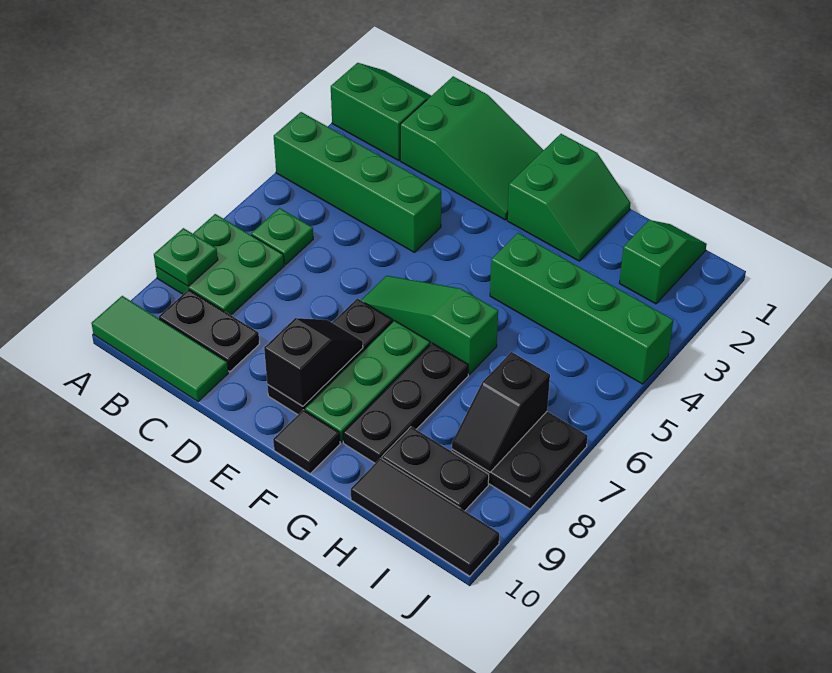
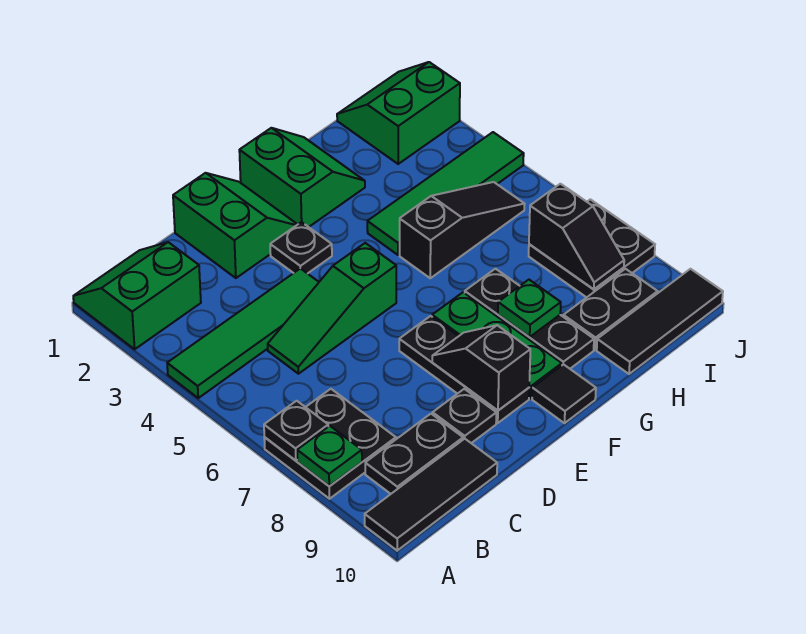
green 1x4 brick [274,112,441,252] -> green 1x4 tile [167,268,319,398]
green 2x2 plate [156,214,284,315] -> black 2x2 plate [264,389,396,499]
none -> black 1x1 plate [264,401,328,461]
green 1x3 tile [91,296,228,402] -> black 1x3 tile [365,439,497,551]
green 1x1 plate [251,208,313,265] -> green 1x1 plate moved to [498,280,561,337]
green 2x3 slope [400,76,543,220] -> green 2x2 slope [173,173,298,278]
none -> black 1x1 plate [433,389,496,443]
none -> black 1x1 plate [270,222,332,274]
green 1x3 slope [361,276,498,375] -> green 1x3 slope moved to [268,243,396,374]
green 1x4 brick [490,233,673,384] -> green 1x4 tile [367,132,524,255]
none -> black 1x3 slope [400,182,525,278]
green 1x2 slope [619,220,707,304] -> green 2x2 slope [337,62,460,164]

